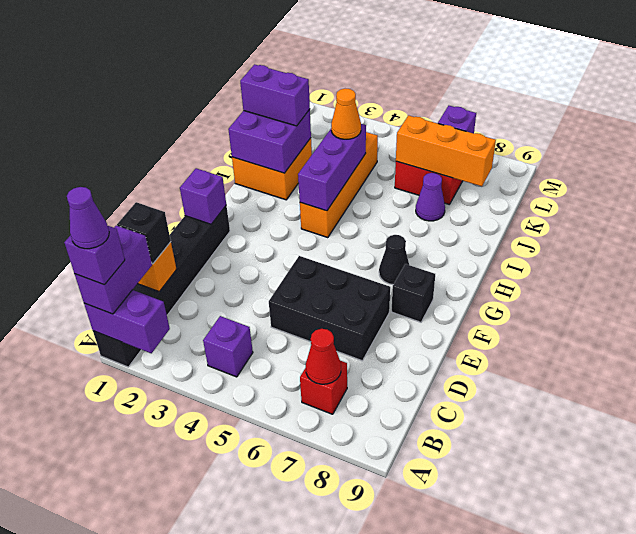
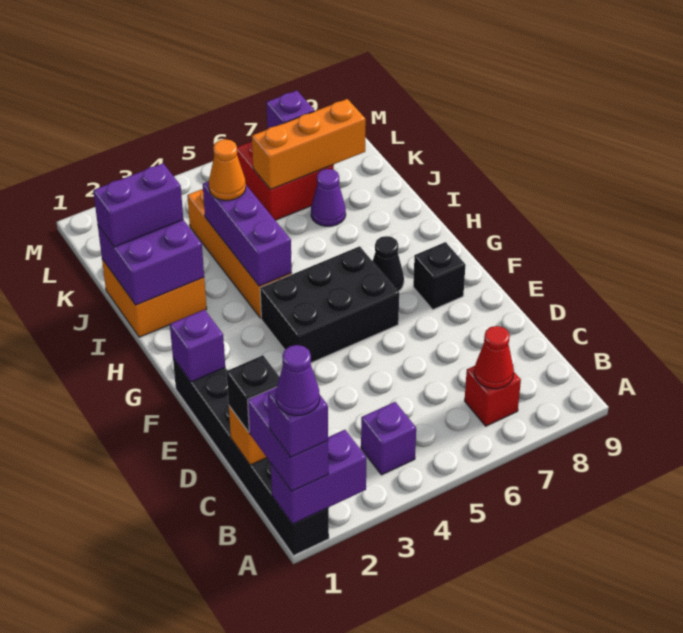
black 2x3 brick [269,256,390,361] -> black 2x3 brick moved to [260,246,399,363]

